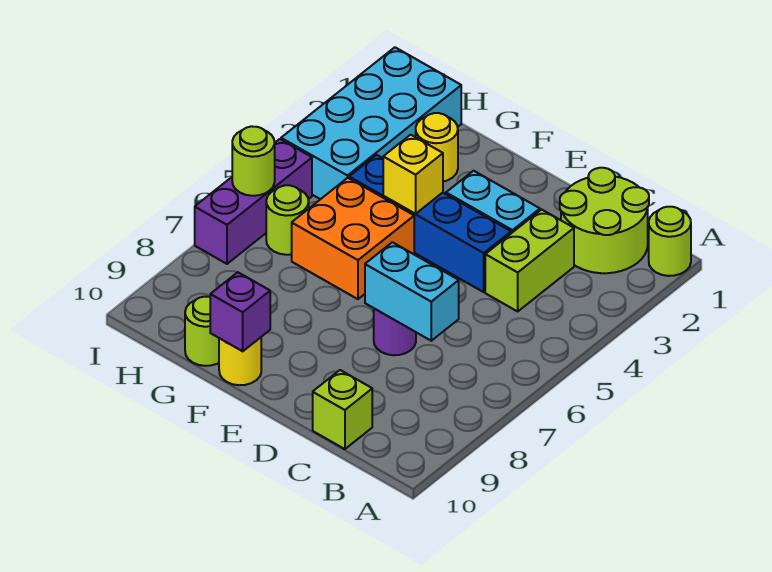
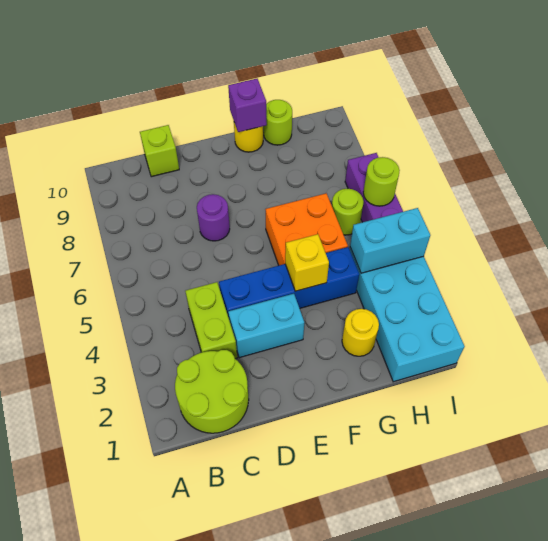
lime 1x1 round brick [649,207,691,276] -> none
cyan 1x2 brick [365,242,459,341] -> cyan 1x2 brick moved to [350,208,430,273]

